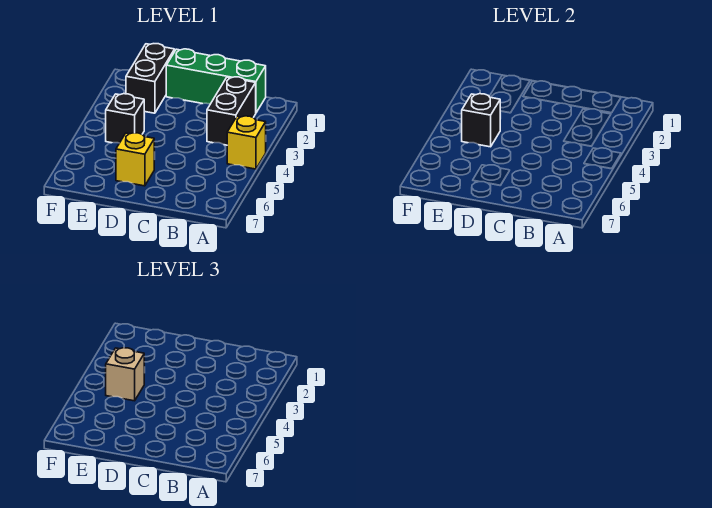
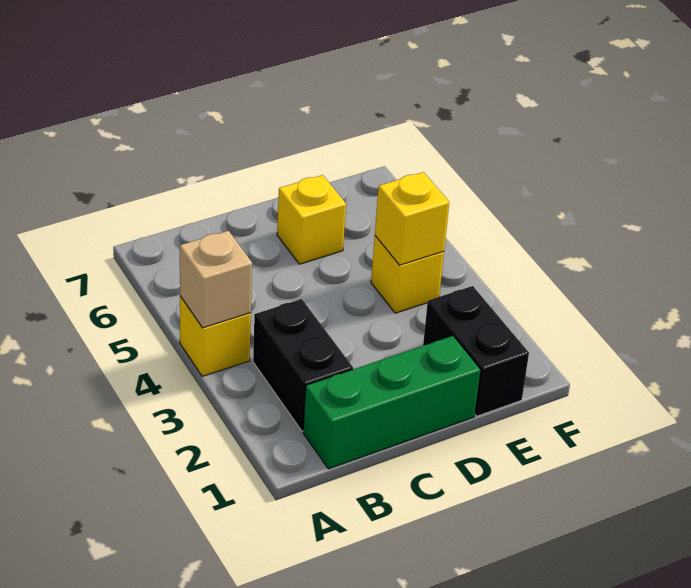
black 1x1 brick [106,94,144,143] -> yellow 1x1 brick [371,236,444,313]
black 1x1 brick [462,94,500,147] -> yellow 1x1 brick [375,172,449,265]
tan 1x1 brick [106,348,144,401] -> tan 1x1 brick moved to [180,231,252,328]

